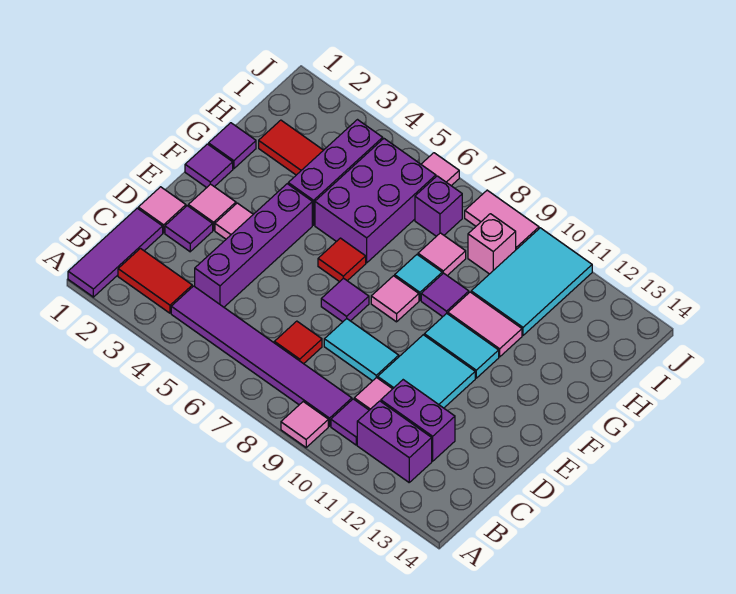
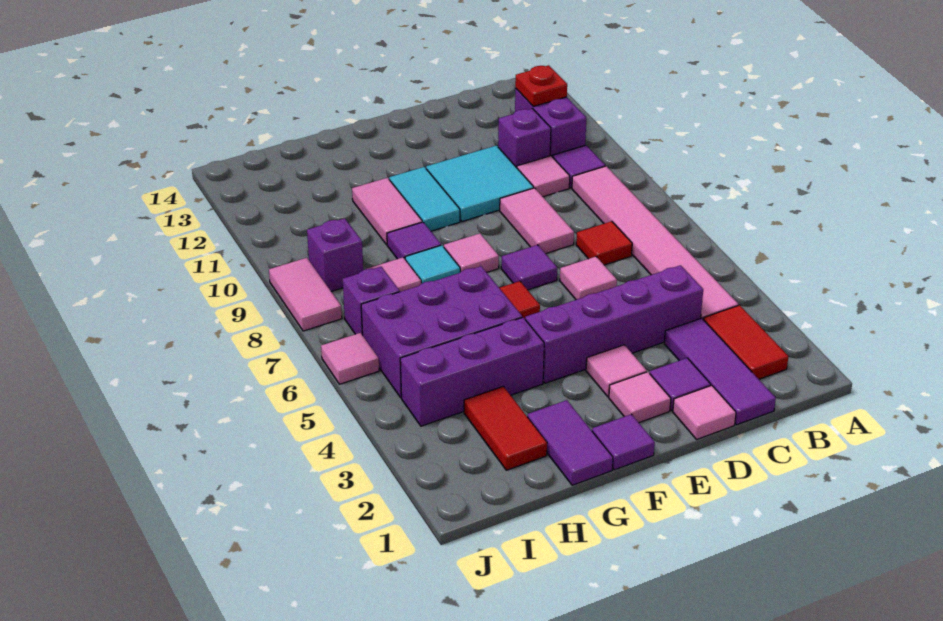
purple 1x3 tile [68,208,163,297] -> purple 1x3 tile turned to [664,318,776,425]
pink 1x1 tile [281,402,328,447] -> pink 1x1 tile moved to [560,257,617,300]
purple 1x6 tile [171,286,352,426] -> pink 1x6 tile [572,166,738,319]
none -> red 1x1 plate [515,65,567,106]
purple 1x2 brick [381,380,455,461] -> purple 1x1 brick [498,109,551,168]
cyan 1x2 tile [324,319,399,381] -> pink 1x2 tile [500,188,574,254]
purple 1x1 tile [209,123,256,169] -> purple 1x2 tile [527,400,613,485]
cyan 2x3 tile [471,228,592,335] -> none
pink 1x1 brick [468,214,516,274] -> purple 1x1 brick [307,218,363,291]

